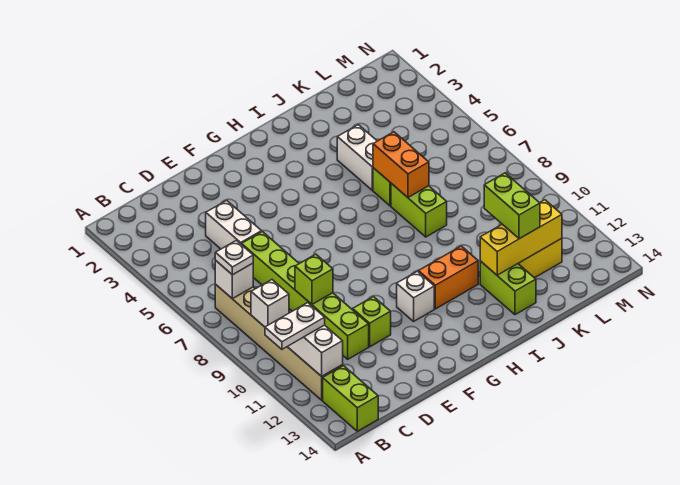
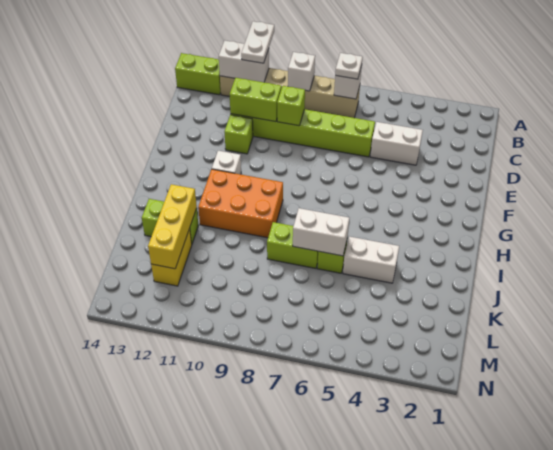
orange 1x2 brick [418,246,478,309] -> orange 2x3 brick [198,169,283,238]
orange 1x2 brick [373,132,429,197] -> white 1x2 brick [293,208,349,256]
lime 1x2 brick [484,173,540,239] -> lime 1x2 brick moved to [230,78,281,122]

